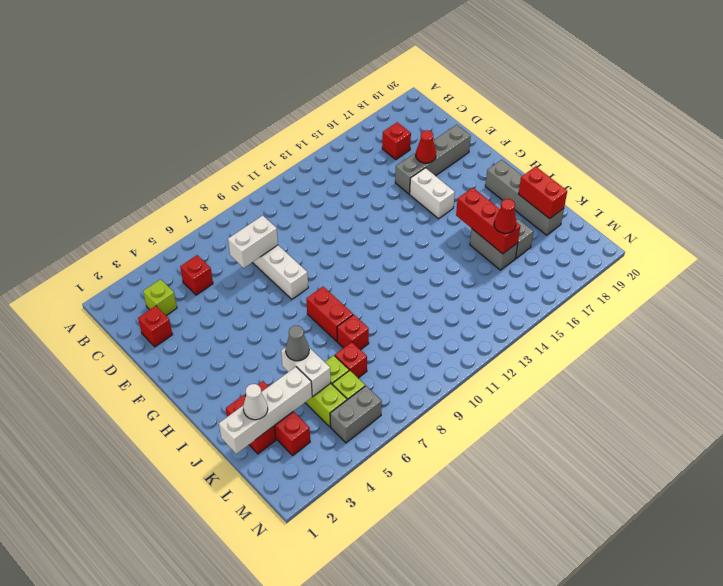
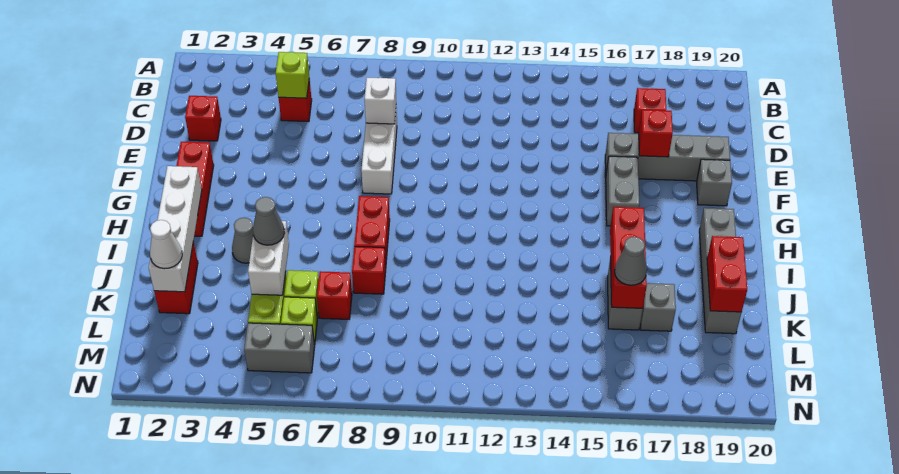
lime 1x1 brick [143,279,177,315] -> lime 1x1 brick moved to [276,52,309,98]
white 1x2 brick [228,216,278,268] -> white 1x1 brick [364,77,396,124]
red 1x1 cone [416,130,436,163] -> red 1x1 brick [639,110,673,157]
white 1x2 brick [410,168,455,219] -> grey 1x2 brick [606,156,639,226]
none -> grey 1x1 brick [697,159,732,206]
none -> grey 1x1 cone [232,218,253,263]
red 1x3 brick [245,381,310,455] -> red 1x3 brick moved to [176,142,214,236]
white 1x4 brick [219,367,312,454] -> white 1x4 brick turned to [149,166,202,292]
red 1x1 cone [494,199,516,233] -> grey 1x1 cone [615,237,647,285]

